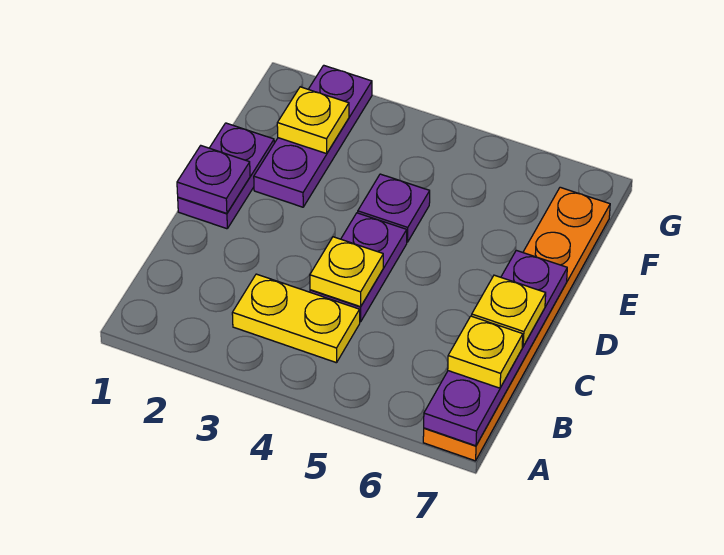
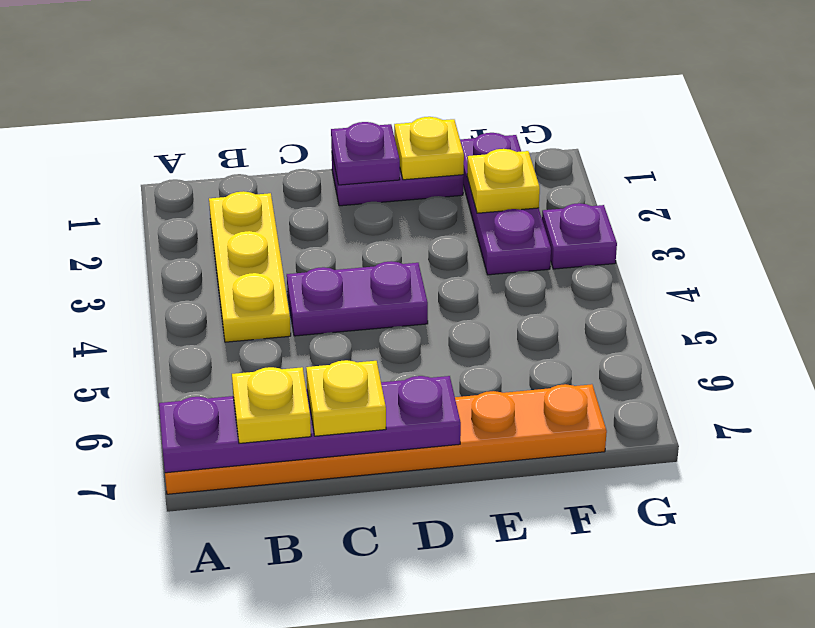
yellow 1x2 plate [232,274,360,363] -> yellow 1x3 plate [209,191,291,342]
yellow 1x1 plate [310,237,383,307] -> yellow 1x1 plate moved to [394,117,464,180]
purple 1x3 plate [254,65,372,207] -> purple 1x3 plate turned to [460,133,551,275]
purple 1x1 plate [358,174,430,242] -> purple 1x1 plate moved to [542,203,617,269]

